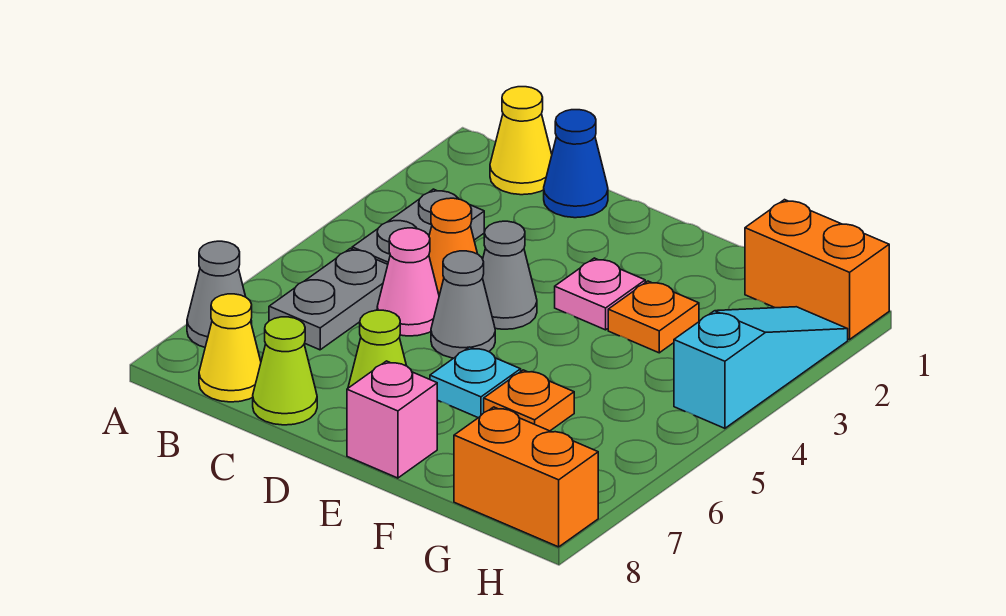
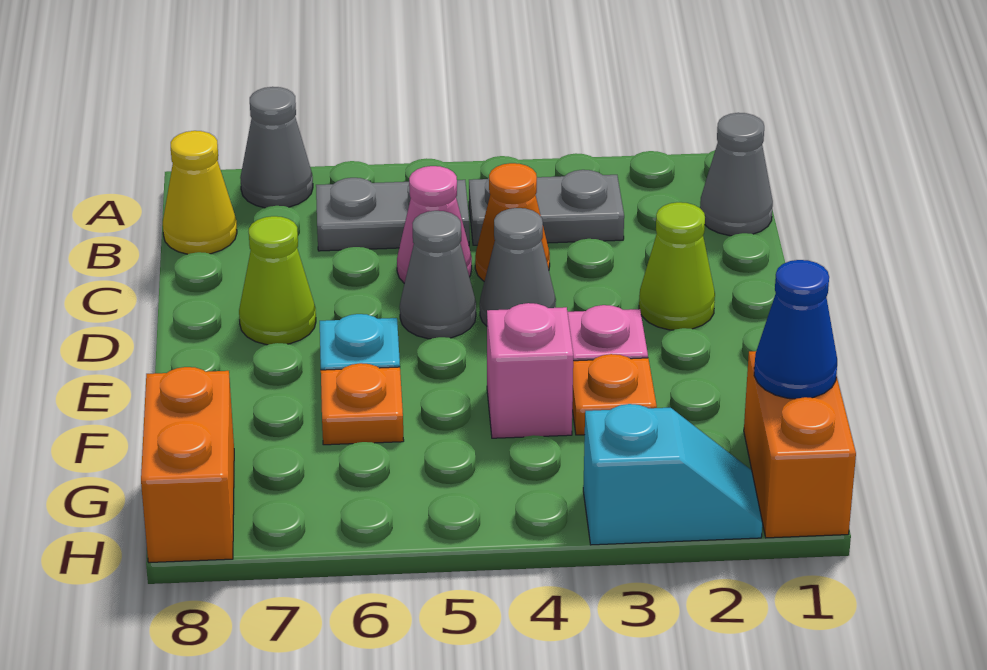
yellow 1x1 cone [490,87,552,195] -> grey 1x1 cone [700,113,773,236]
blue 1x1 cone [544,110,608,218] -> blue 1x1 cone moved to [754,260,837,399]
lime 1x1 cone [253,317,317,425] -> lime 1x1 cone moved to [639,202,715,330]
pink 1x1 brick [347,361,437,478] -> pink 1x1 brick moved to [487,303,573,438]
cyan 1x3 slope [674,307,848,428] -> cyan 1x2 slope [583,404,762,545]

